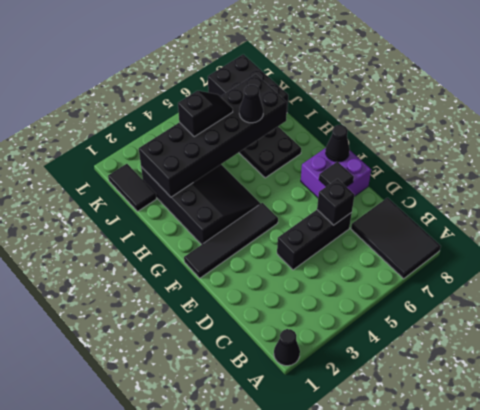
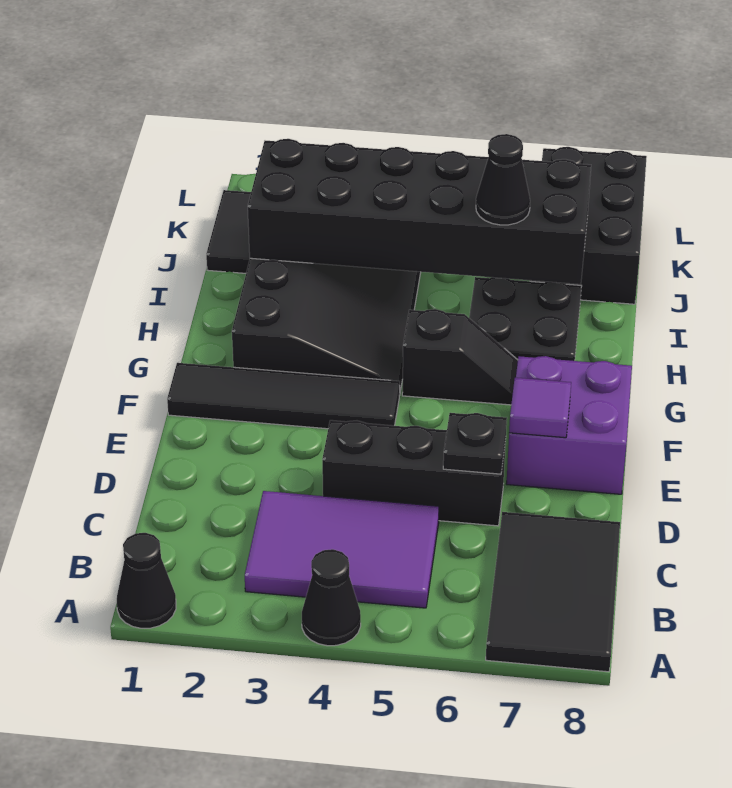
none -> purple 2x3 tile [245,491,439,608]
black 1x1 brick [317,179,355,225] -> black 1x1 plate [443,413,507,474]
black 1x1 tile [319,162,354,187] -> purple 1x1 tile [509,378,571,438]
black 1x1 cone [326,125,350,162] -> black 1x1 cone moved to [302,549,361,646]
black 1x2 slope [178,91,233,137] -> black 1x2 slope moved to [402,309,518,405]

